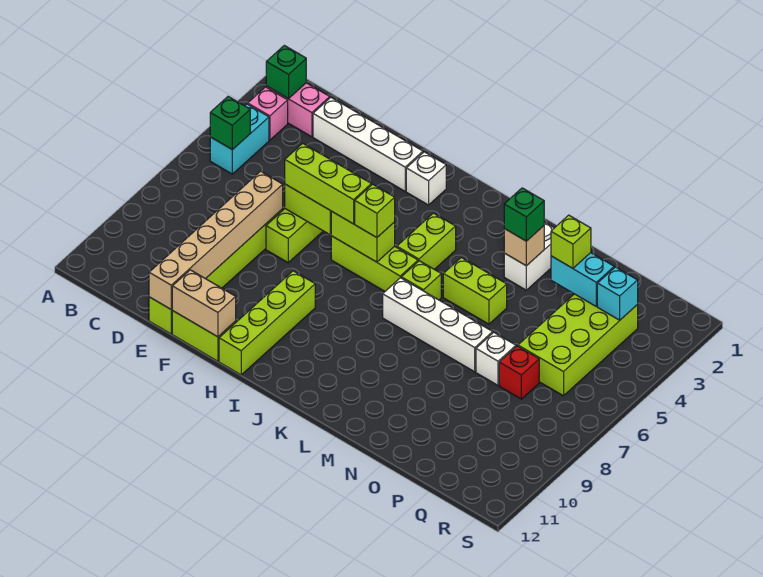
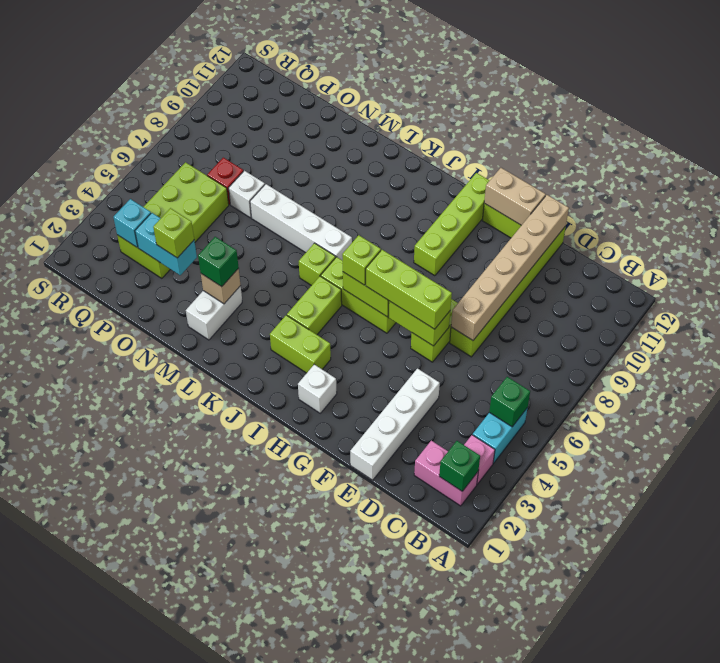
white 1x4 brick [313,97,423,191] -> white 1x4 brick turned to [350,369,440,480]
lime 1x2 brick [443,257,507,324] -> lime 1x2 brick moved to [270,315,331,373]

